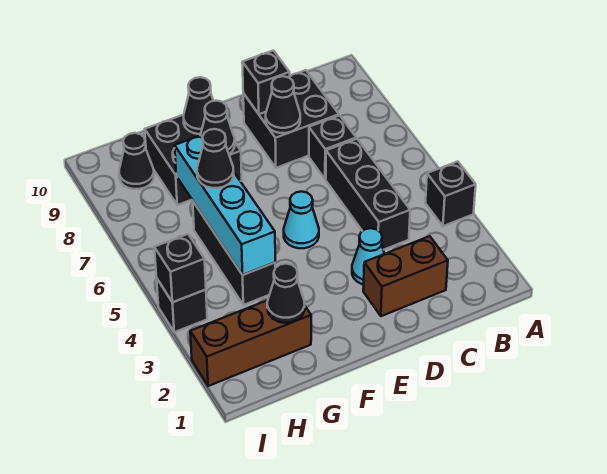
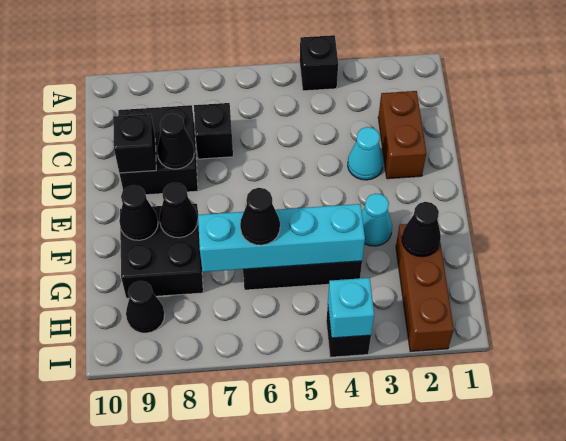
black 1x3 brick [326,139,410,250] -> none
cyan 1x1 cone [284,192,319,248] -> cyan 1x1 cone moved to [362,194,392,246]
black 1x1 brick [154,234,206,302] -> cyan 1x1 brick [328,278,374,338]

